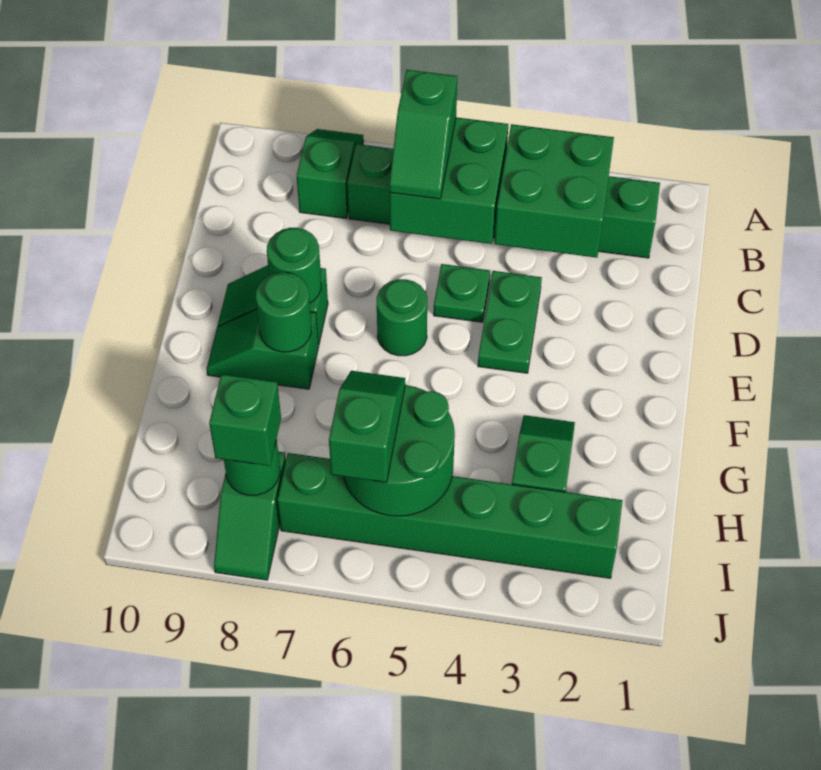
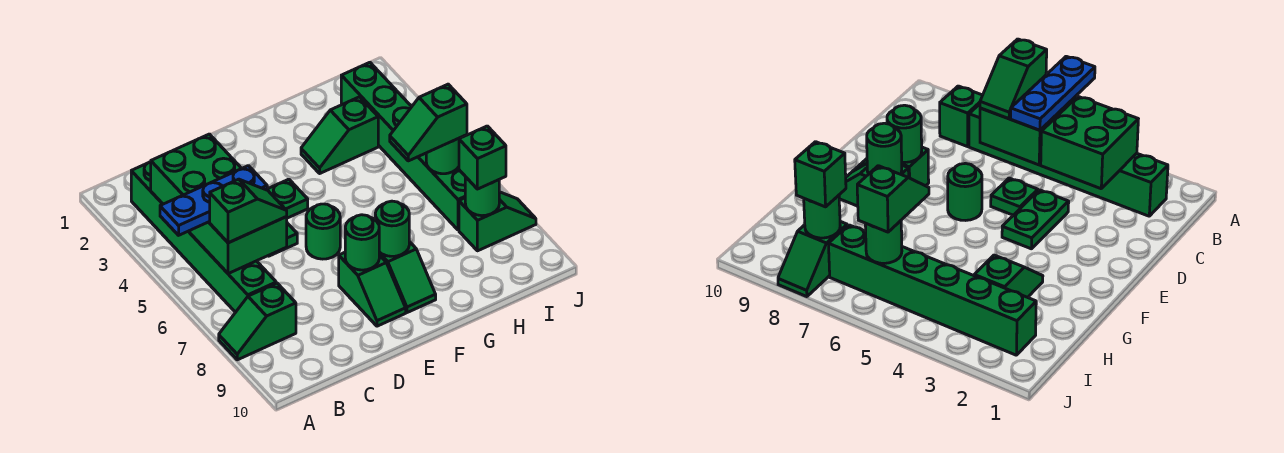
none -> blue 1x3 plate [160,166,267,235]
green 2x2 round brick [344,385,455,516] -> green 1x1 round brick [426,138,460,174]

